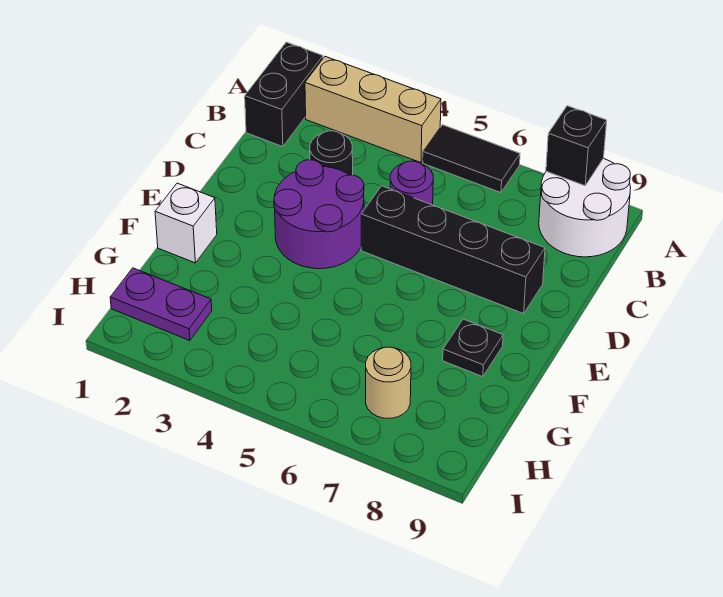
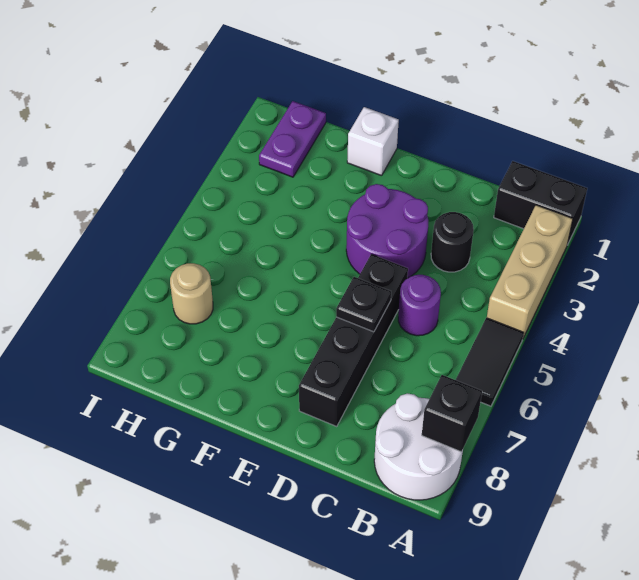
black 1x1 plate [443,319,503,377] -> black 1x1 plate moved to [336,277,391,332]

